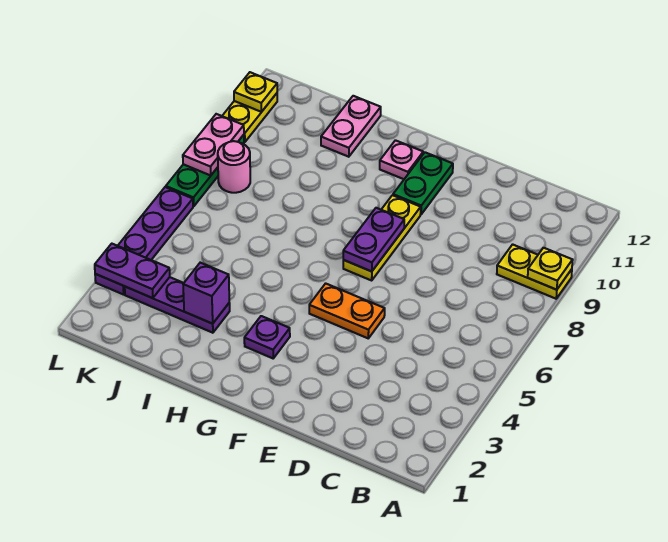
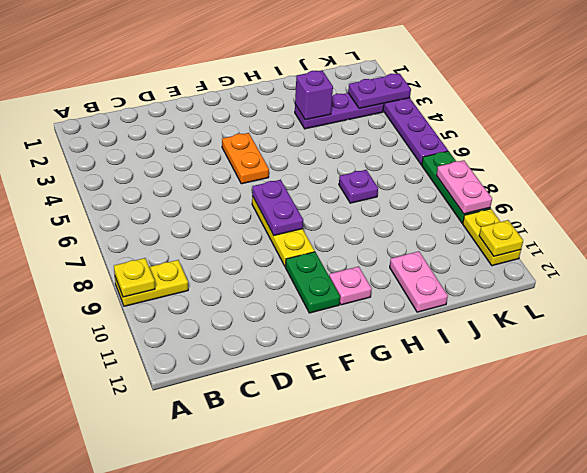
orange 1x2 plate [309,283,385,338] -> orange 1x2 plate turned to [222,133,269,184]
purple 1x1 plate [244,316,290,358] -> purple 1x1 plate moved to [339,170,378,203]
pink 1x1 round brick [218,141,250,193] -> none

